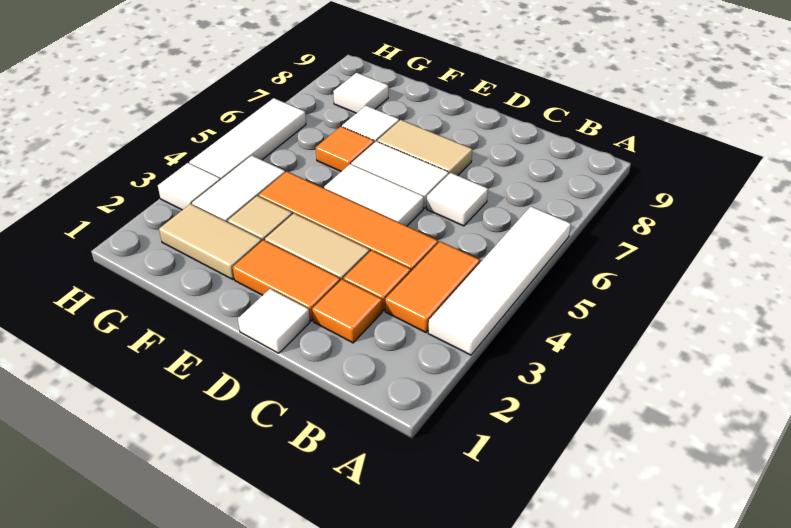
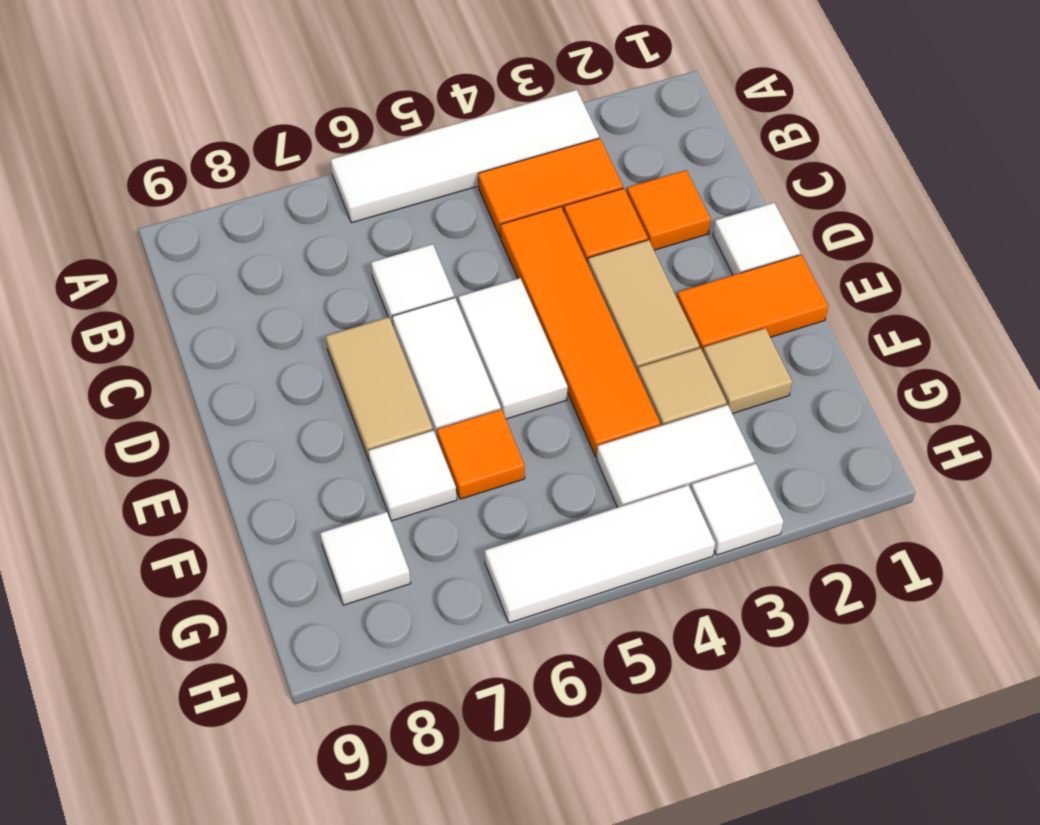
orange 1x2 tile [233,240,340,321] -> orange 1x2 tile turned to [677,255,828,352]
tan 1x2 tile [159,204,262,279] -> tan 1x1 tile [703,328,792,414]

